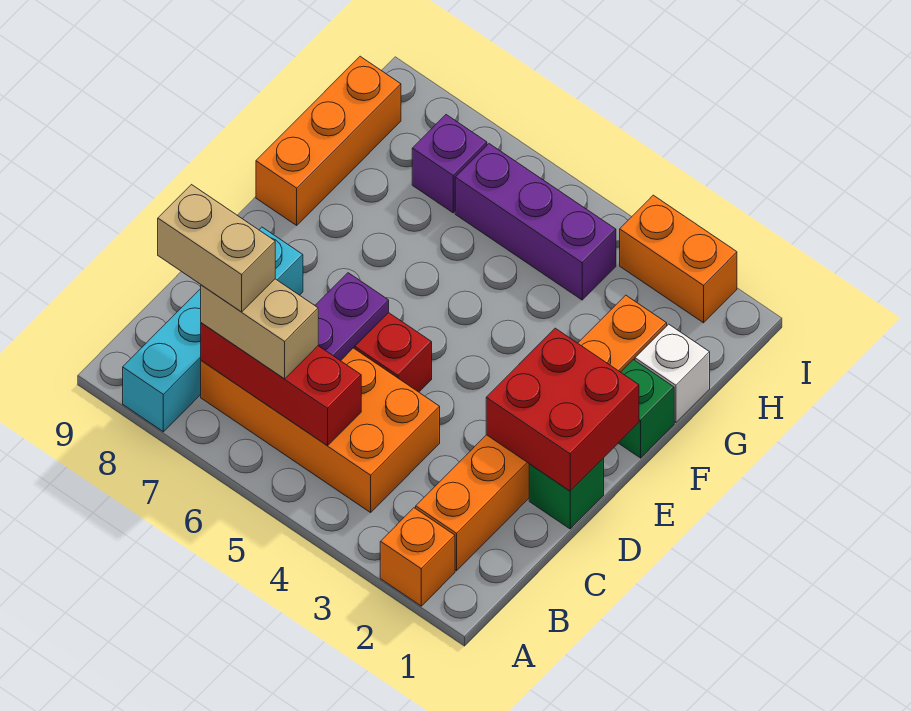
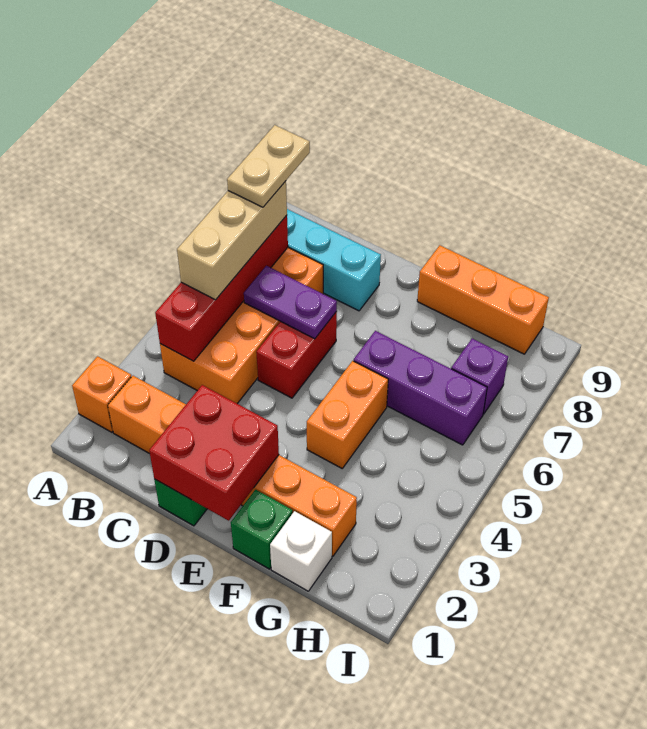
red 1x3 brick [201,323,361,446] -> red 1x4 brick [155,215,288,361]
tan 1x2 brick [201,279,318,379] -> tan 1x3 brick [177,181,287,300]
tan 1x2 brick [158,185,275,312] -> tan 1x2 plate [227,125,310,207]
purple 1x3 brick [455,144,616,300] -> purple 1x3 brick turned to [354,331,487,445]
orange 1x2 brick [620,195,737,323] -> orange 1x2 brick moved to [307,361,388,468]

